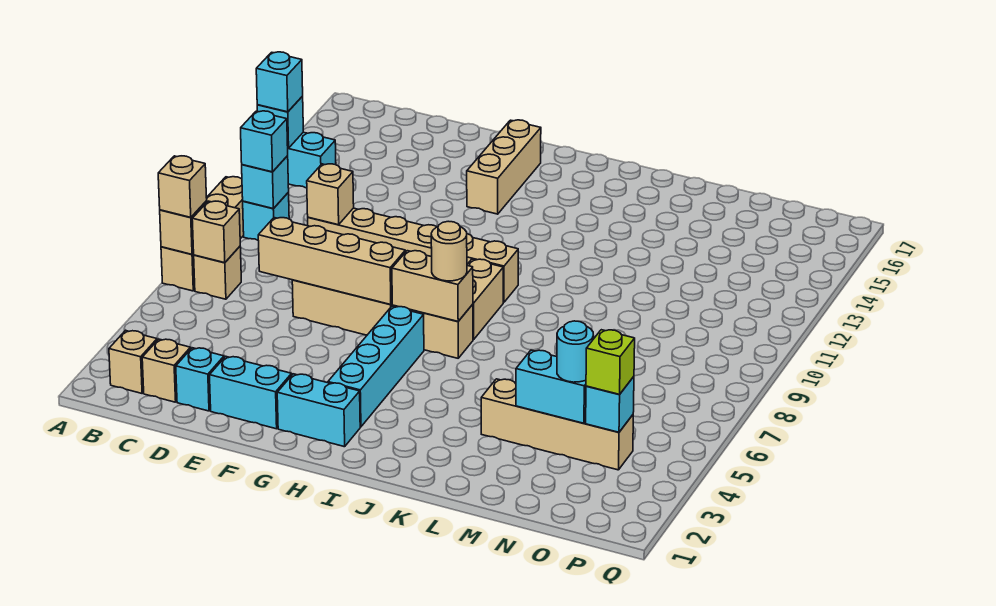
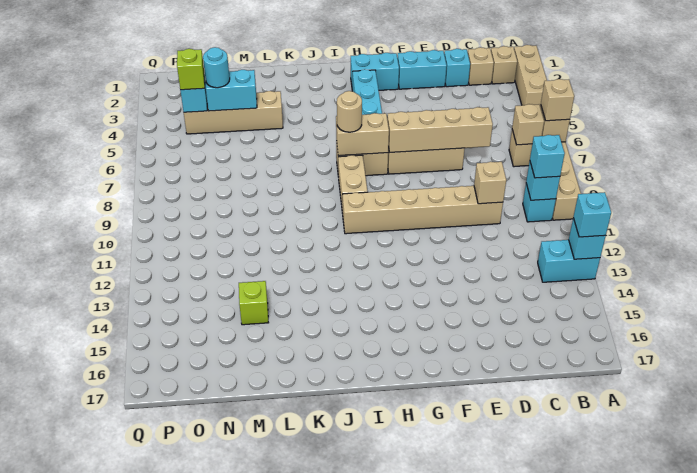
tan 1x3 brick [467,120,541,214] -> tan 1x3 brick moved to [514,45,547,106]
none -> lime 1x1 brick [239,281,268,325]

